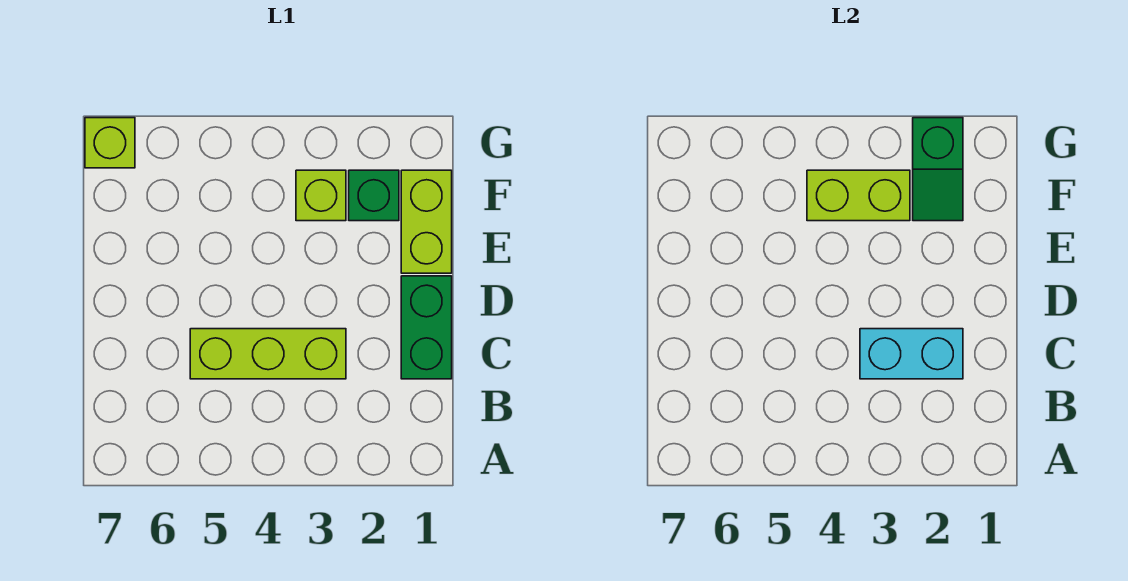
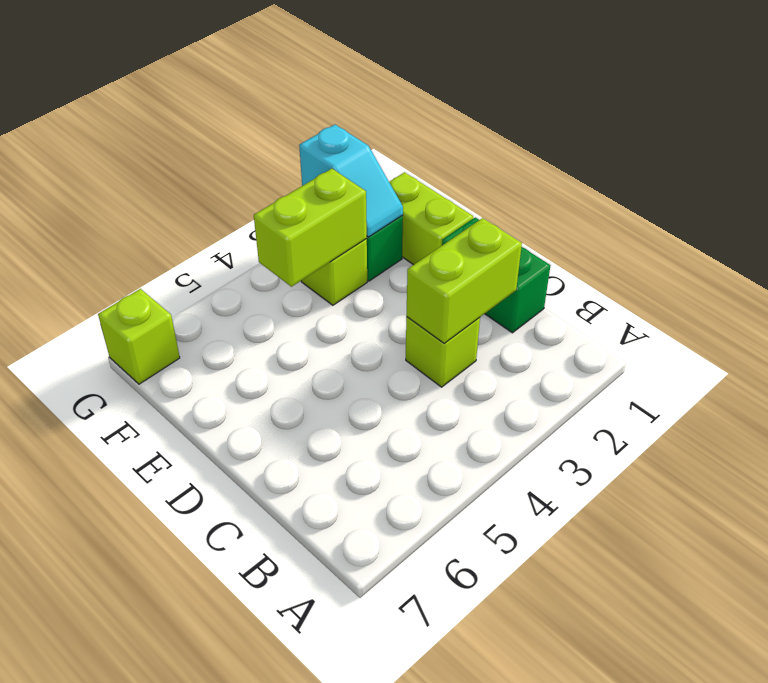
cyan 1x2 brick [860,329,963,379] -> lime 1x2 brick [406,218,522,343]
lime 1x3 brick [190,329,346,379] -> lime 1x1 brick [406,317,480,387]
green 1x2 slope [913,118,963,221] -> cyan 1x2 slope [299,125,403,237]

